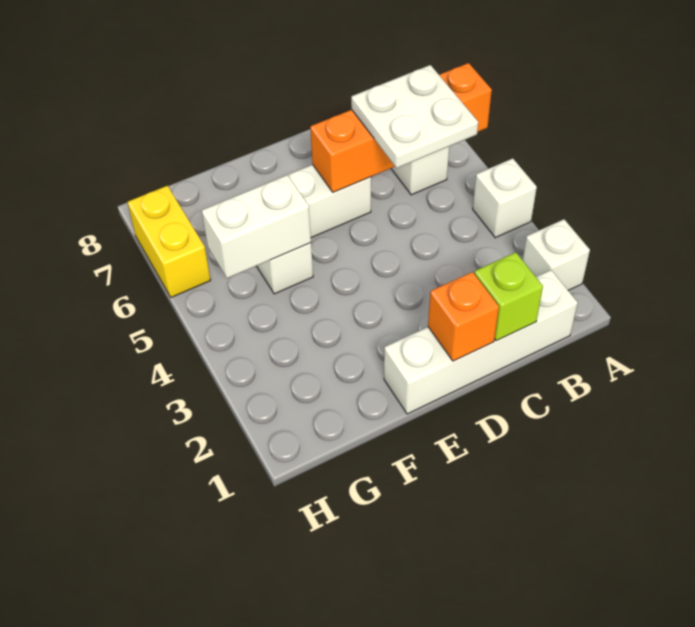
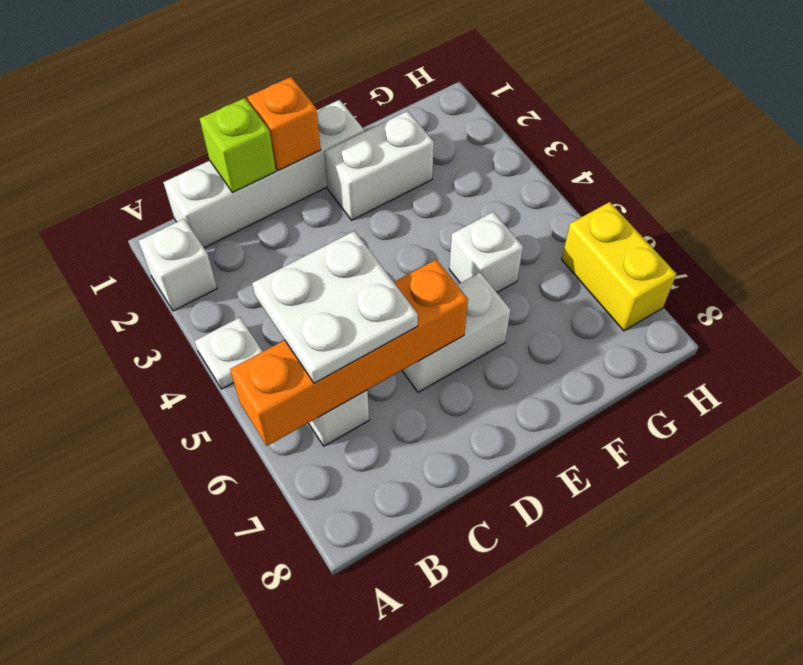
white 1x1 brick [473,158,537,238] -> white 1x1 plate [195,317,263,389]
white 1x2 brick [202,175,311,278] -> white 1x2 brick moved to [324,111,434,220]

